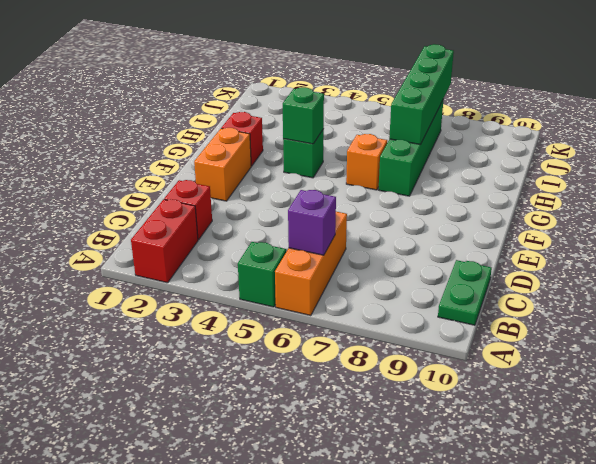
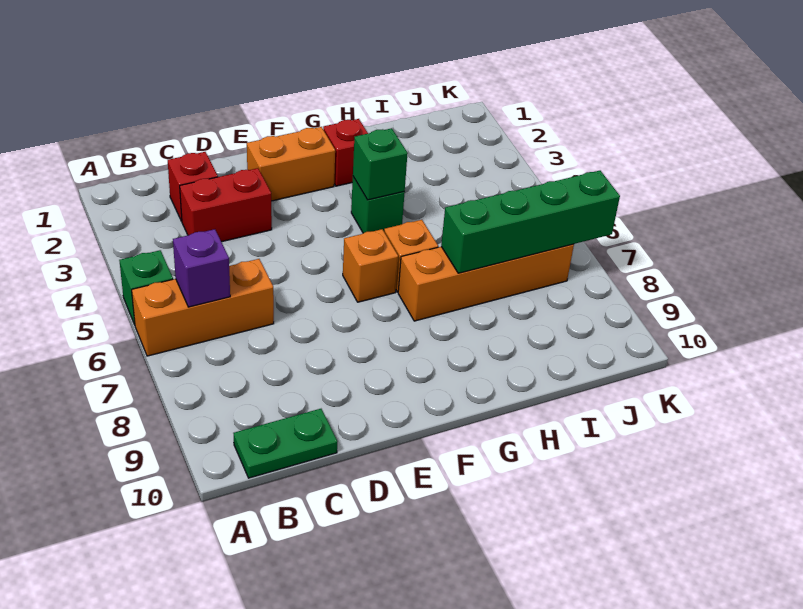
red 1x2 brick [131,199,198,283] -> red 1x2 brick moved to [180,168,272,242]
none -> orange 1x1 brick [343,229,398,302]
green 1x4 brick [379,99,444,196] -> orange 1x4 brick [398,244,574,321]

